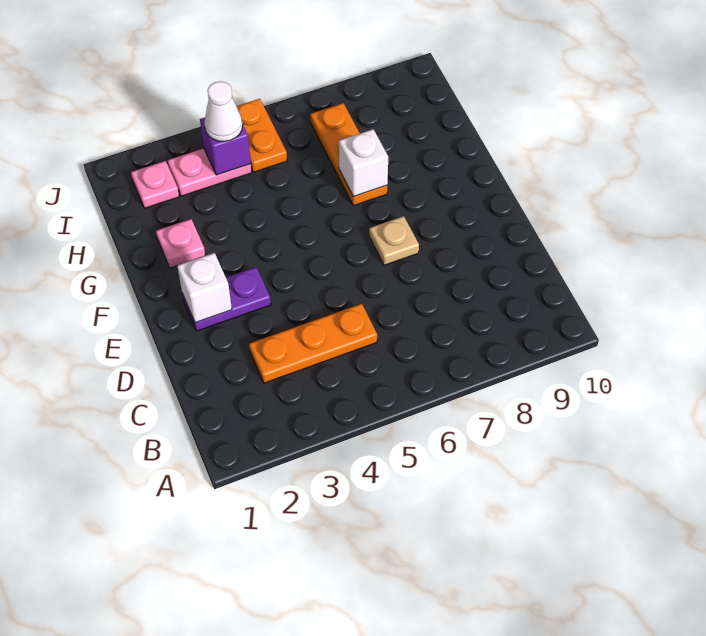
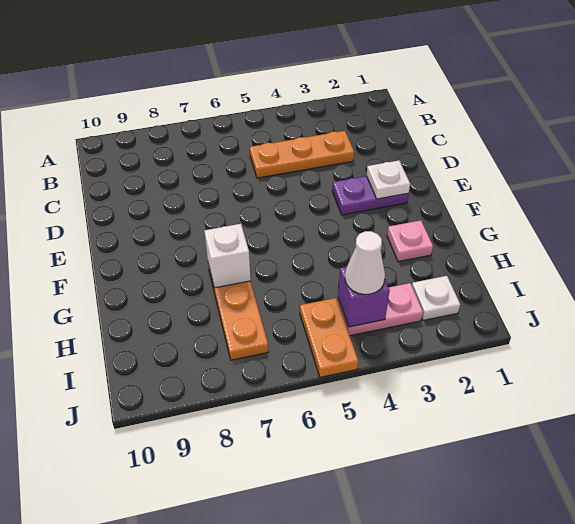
white 1x1 brick [177,253,232,323] -> white 1x1 plate [366,161,410,199]
tan 1x1 plate [369,216,419,265] -> none
pink 1x1 plate [131,161,179,208] -> white 1x1 plate [412,276,460,320]

